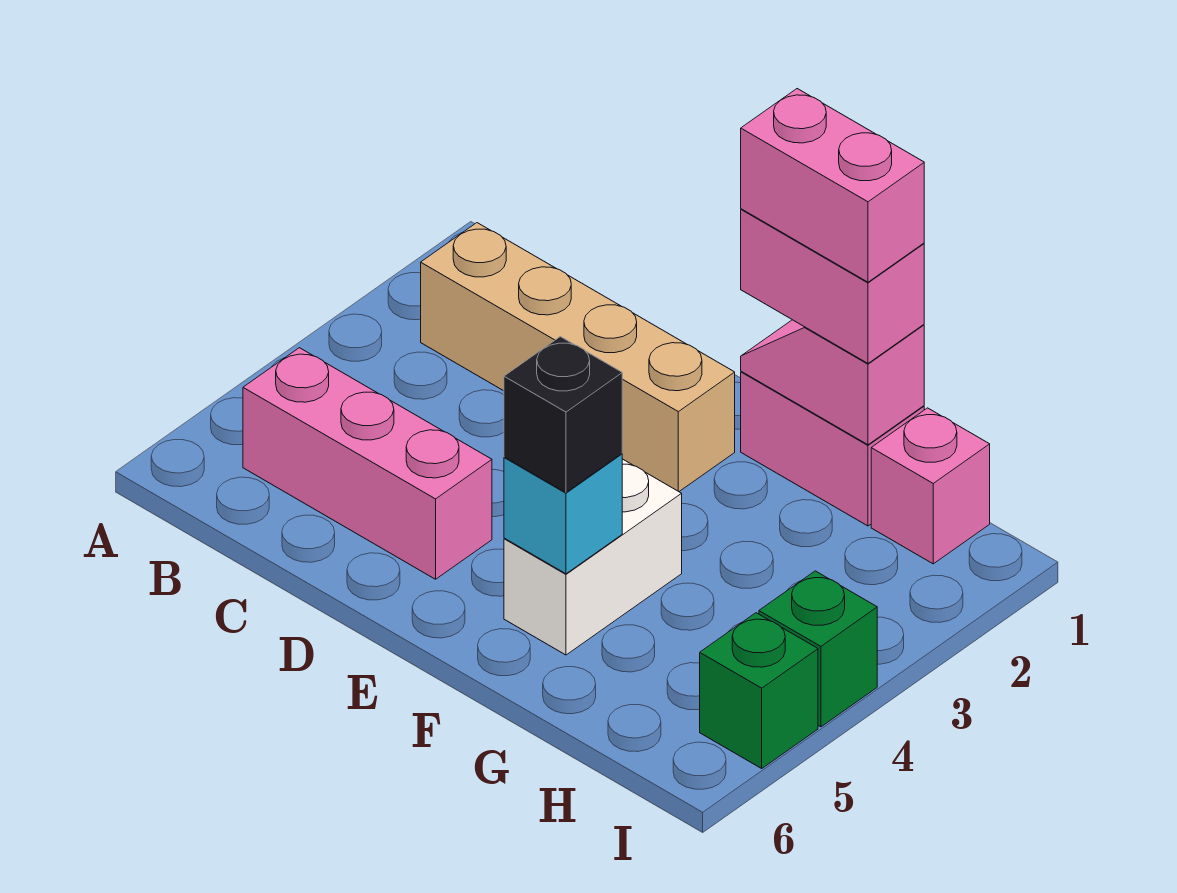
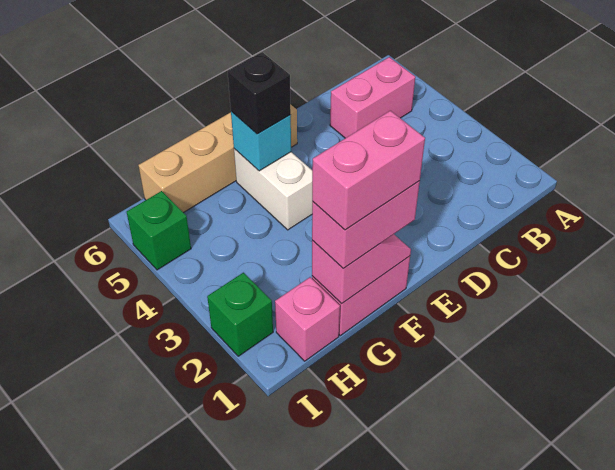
tan 1x4 brick [421,223,735,492] -> tan 1x4 brick moved to [138,104,297,213]
pink 1x3 brick [243,348,492,579] -> pink 1x2 brick [330,57,415,138]
green 1x1 brick [759,571,877,727] -> green 1x1 brick moved to [207,273,273,356]

